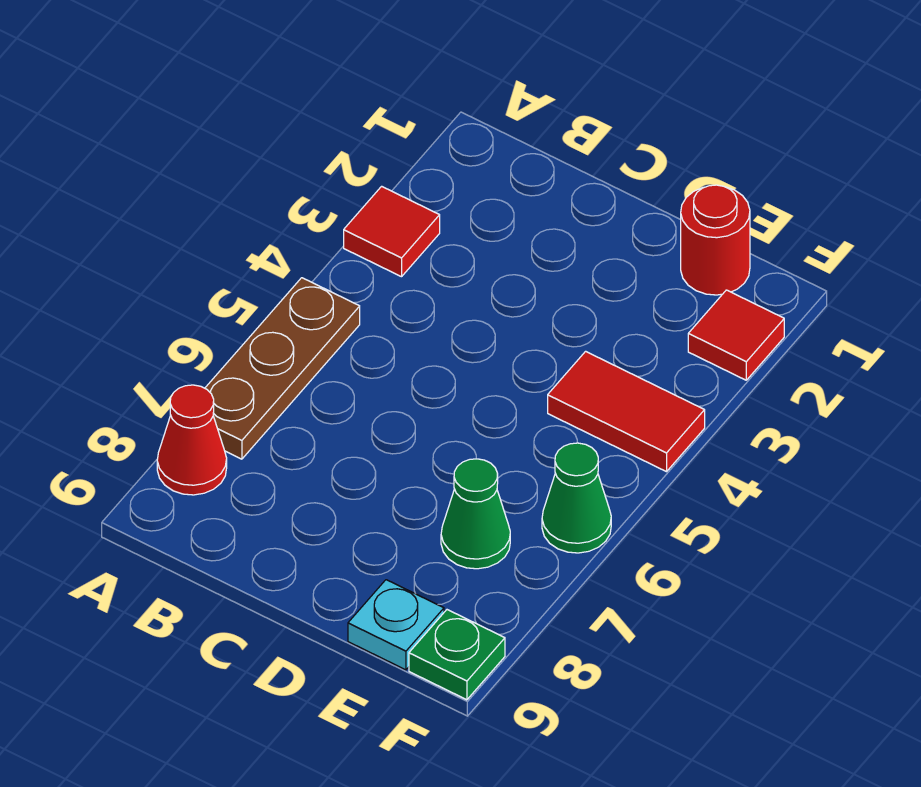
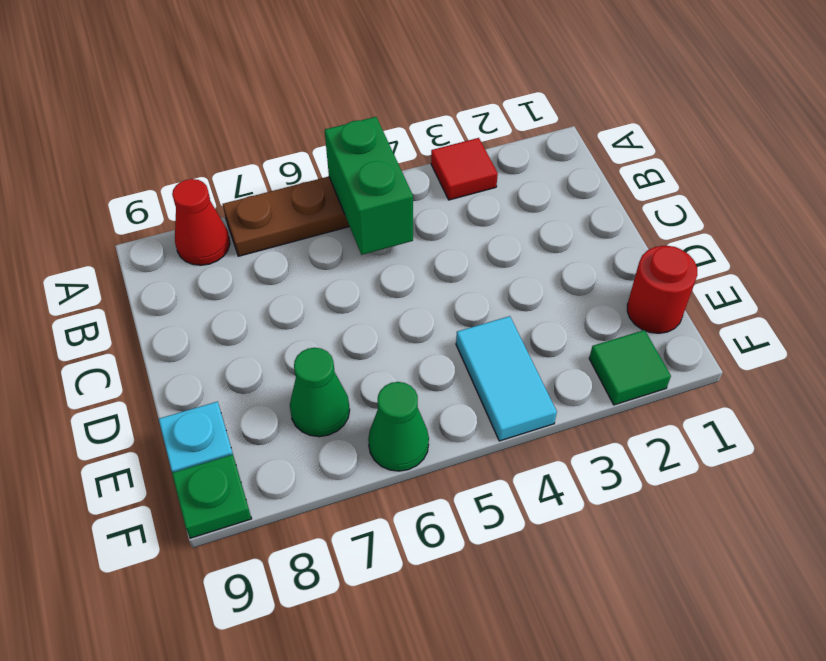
none -> green 1x2 brick [325,117,413,255]
red 1x2 tile [548,351,705,472] -> cyan 1x2 tile [456,316,557,441]
red 1x1 tile [688,290,784,380] -> green 1x1 tile [589,330,671,405]

